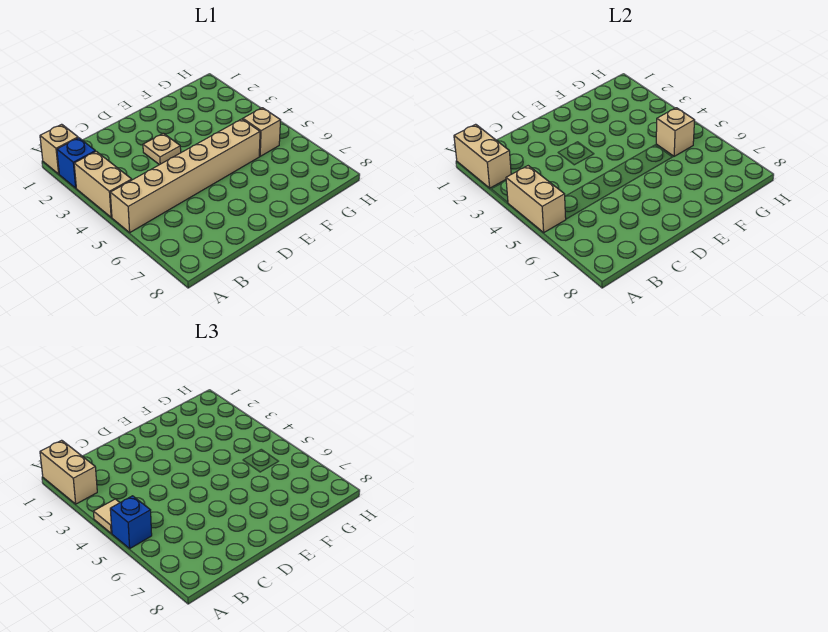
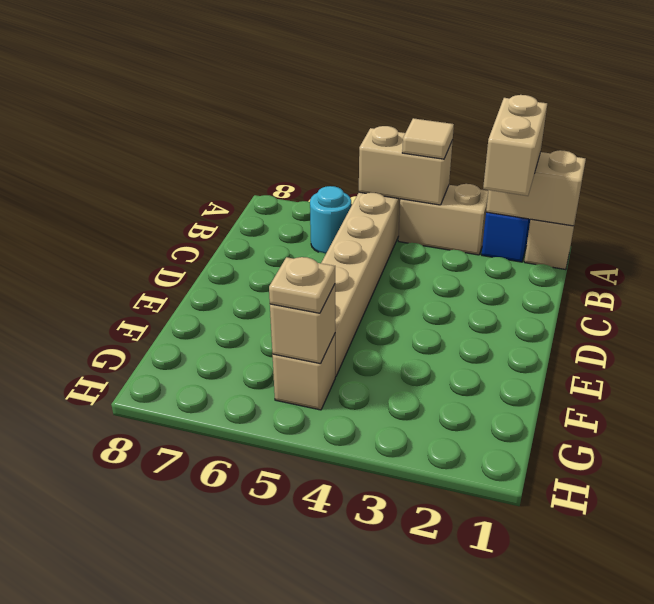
tan 1x2 brick [40,440,97,504] -> tan 1x2 brick turned to [483,95,547,196]
blue 1x1 brick [110,496,152,548] -> none
none -> cyan 1x1 round brick [310,186,351,254]
tan 1x1 plate [143,133,181,165] -> tan 1x1 plate moved to [269,257,335,313]

